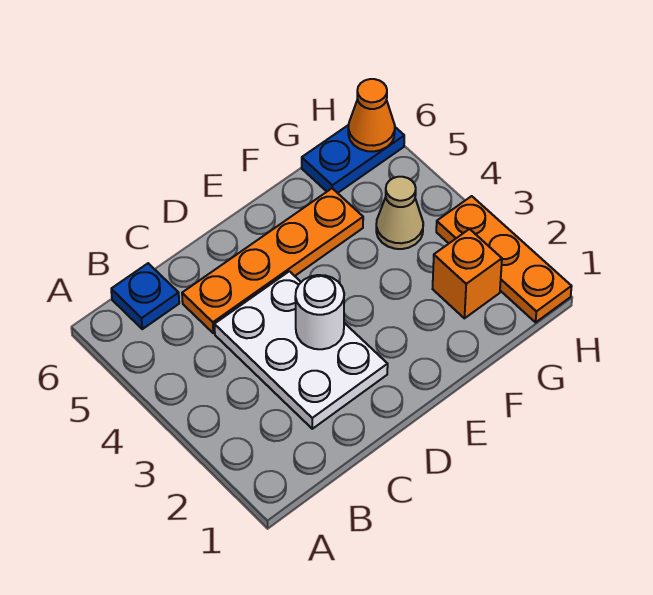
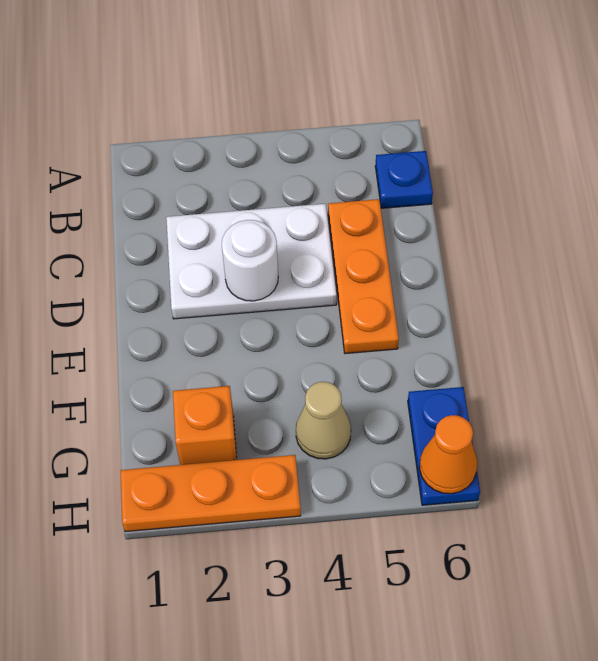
orange 1x4 plate [182,188,363,333] -> orange 1x3 plate [328,199,399,354]

